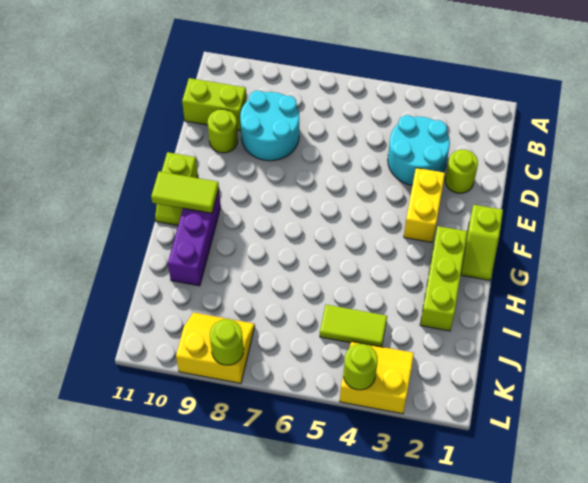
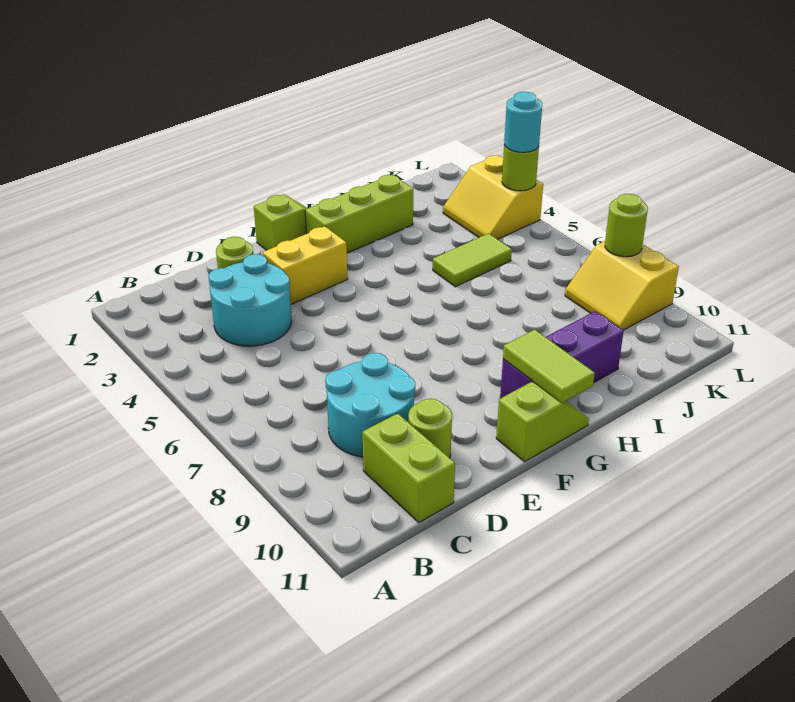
lime 1x2 tile [320,305,387,347] -> lime 1x2 tile turned to [433,233,512,287]
none -> cyan 1x1 round brick [504,92,542,152]

